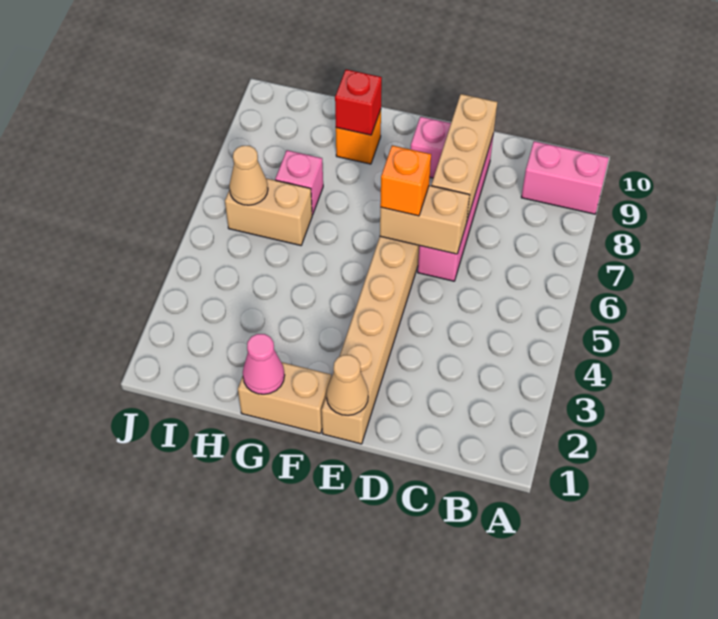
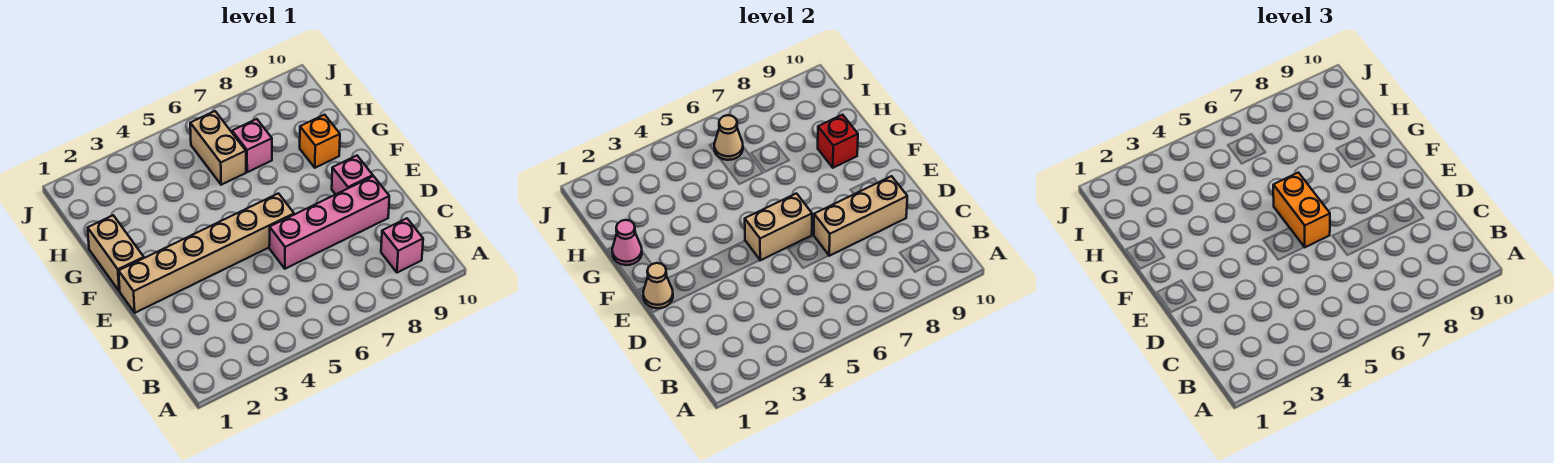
pink 1x2 brick [521,141,609,214] -> pink 1x1 brick [381,218,423,273]
tan 1x2 brick [380,185,470,254] -> tan 1x2 brick turned to [745,193,812,260]
orange 1x1 brick [380,146,431,216] -> orange 1x2 brick [1273,173,1330,247]

